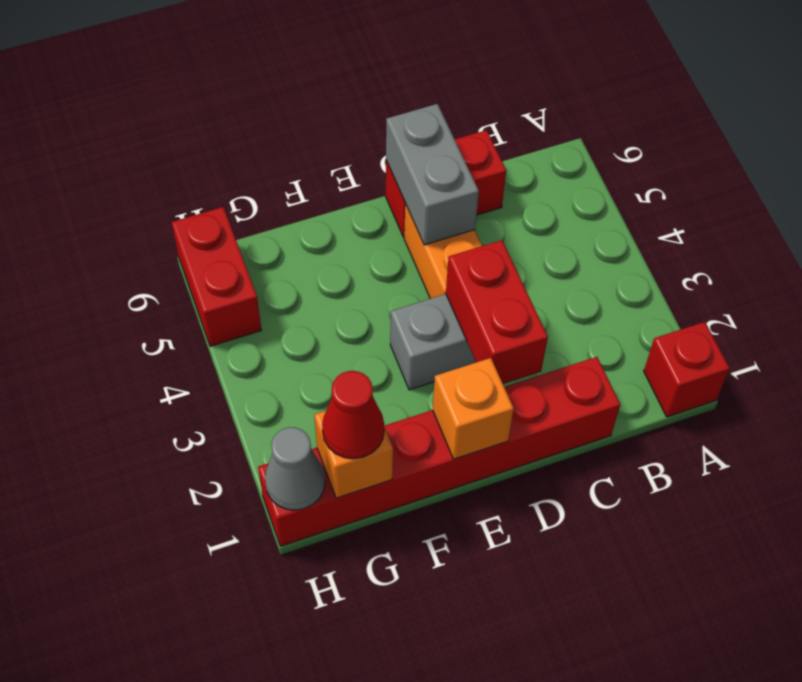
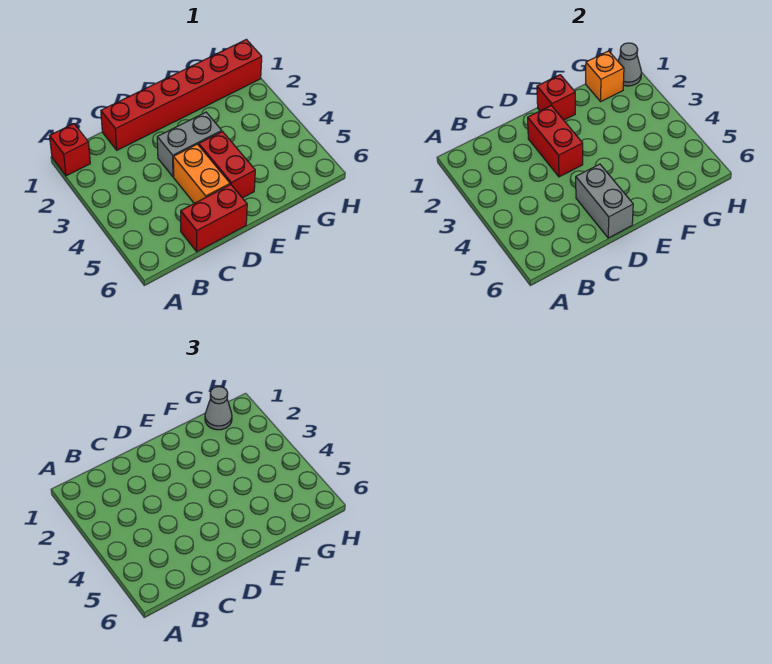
orange 1x1 brick [433,358,514,459] -> red 1x1 brick [537,75,575,120]
red 1x1 cone [322,371,384,459] -> grey 1x1 cone [205,387,232,430]
red 1x2 brick [172,207,261,346] -> red 1x2 brick moved to [199,132,255,198]

